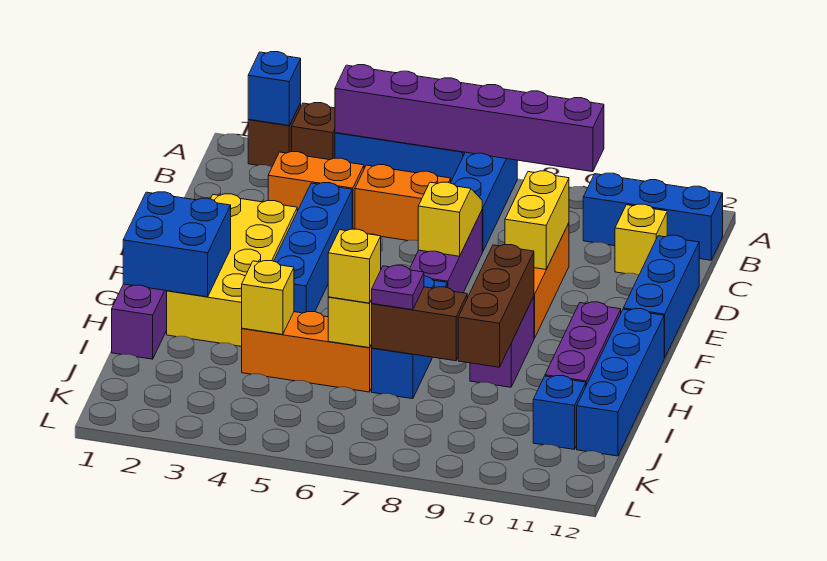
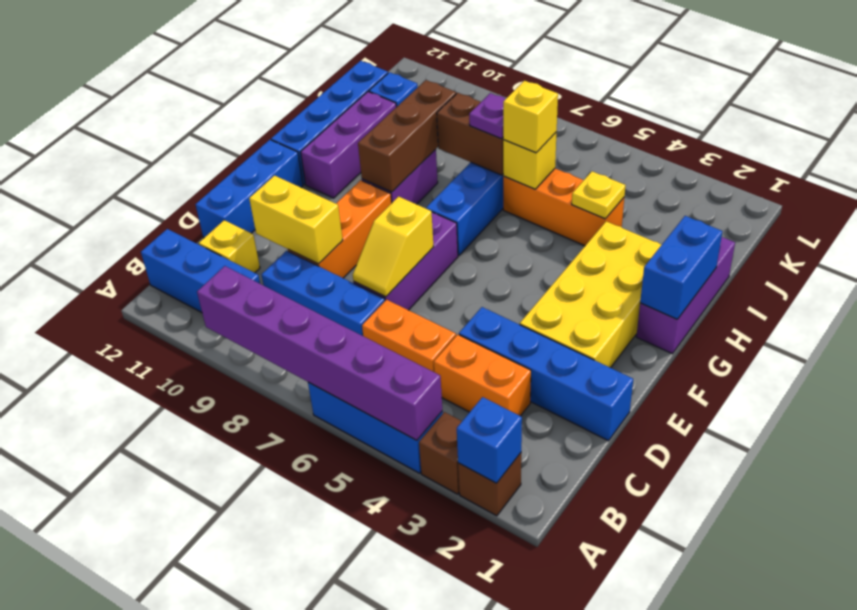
blue 1x3 brick [451,152,517,252] -> blue 1x3 brick turned to [262,251,385,336]
blue 1x4 brick [274,183,352,313] -> blue 1x4 brick turned to [459,307,633,441]
yellow 1x2 brick [505,171,569,269] -> yellow 1x2 brick turned to [249,176,343,264]
blue 2x2 brick [123,192,231,297] -> blue 1x2 brick [640,216,722,319]
yellow 1x1 brick [242,261,294,334] -> yellow 1x1 plate [572,171,626,219]

